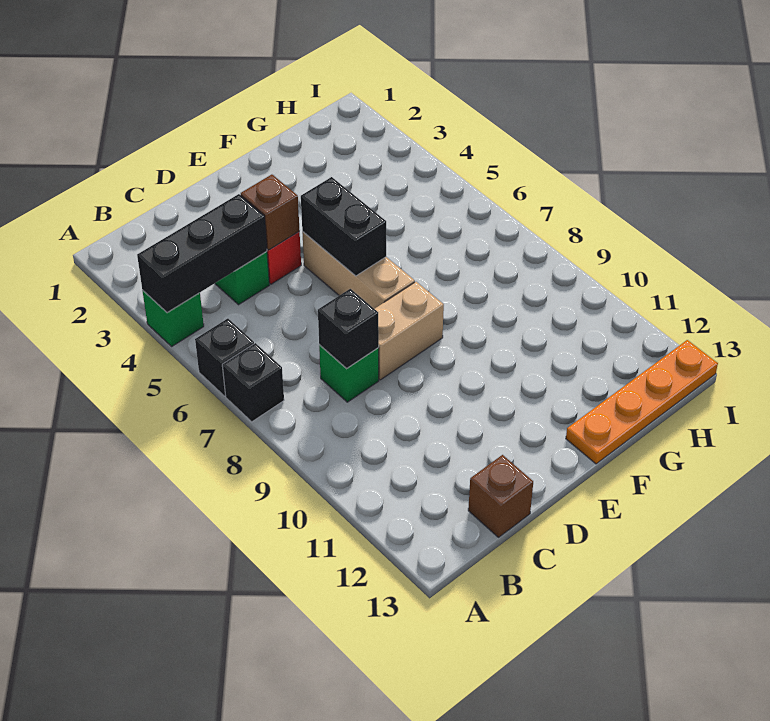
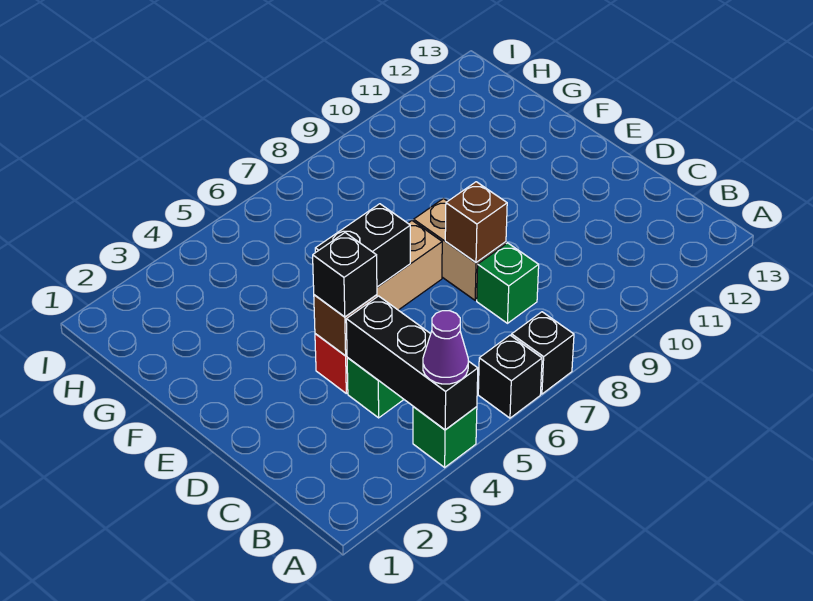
none -> purple 1x1 cone [423,311,468,384]
black 1x1 brick [318,289,379,369] -> black 1x1 brick moved to [313,233,377,317]
brown 1x1 brick [468,455,533,537] -> brown 1x1 brick moved to [445,182,507,263]
orange 1x4 plate [566,340,718,464] -> none

